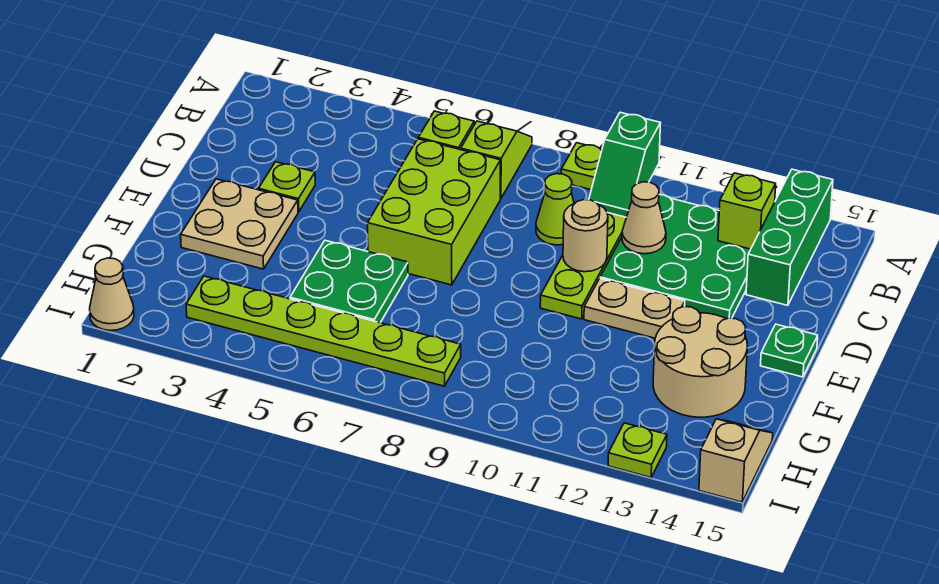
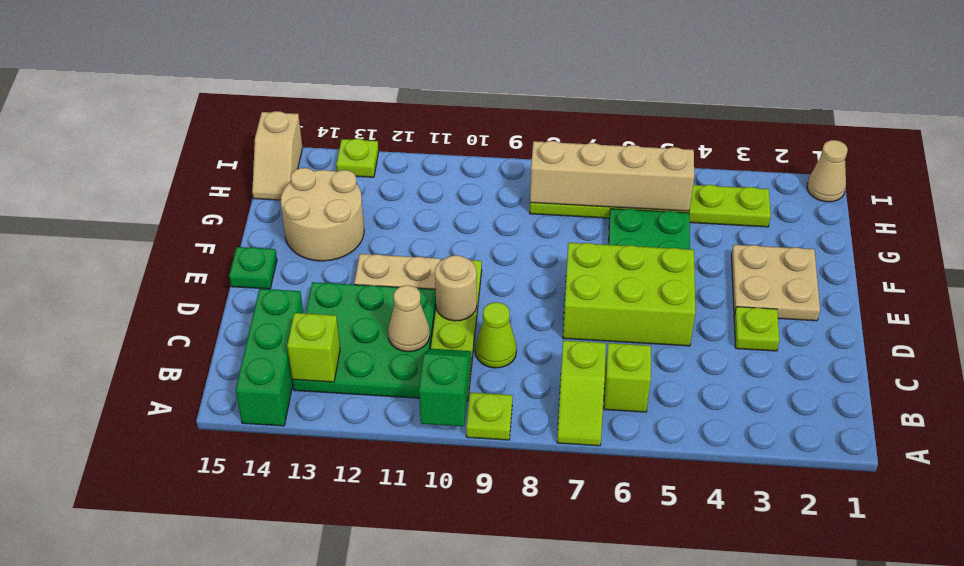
lime 2x3 brick [368,139,500,285] -> lime 2x3 brick turned to [563,243,695,346]
none -> tan 1x4 brick [530,141,694,211]

